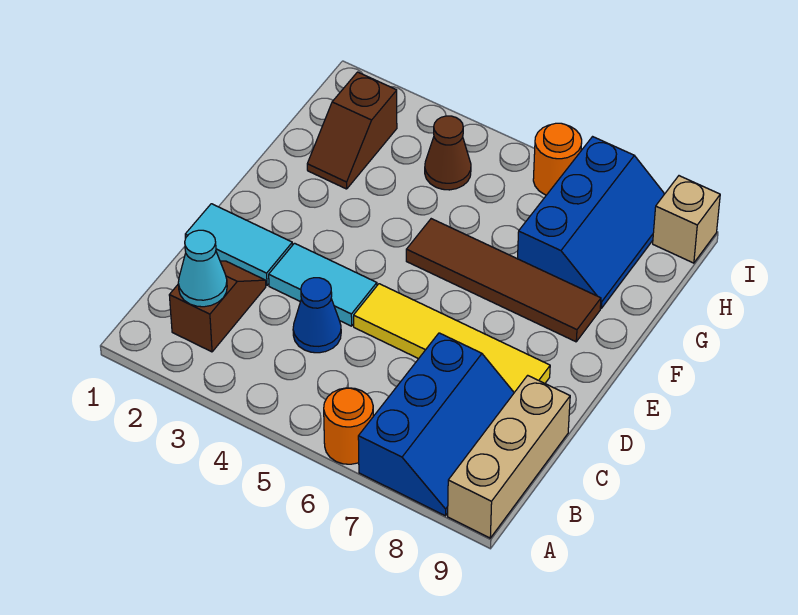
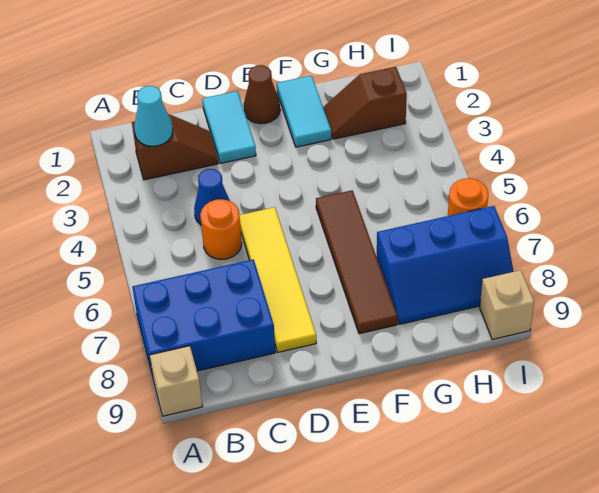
orange 1x1 round brick [324,388,373,464] -> orange 1x1 round brick moved to [200,199,242,259]
blue 2x3 slope [358,333,514,516] -> blue 2x3 brick [132,259,276,377]
tan 1x3 brick [448,375,570,538] -> tan 1x1 brick [150,346,203,416]
cyan 1x2 tile [269,243,377,326] -> cyan 1x2 tile moved to [277,76,331,147]
brown 1x1 cone [425,116,471,190] -> brown 1x1 cone moved to [244,65,280,124]

